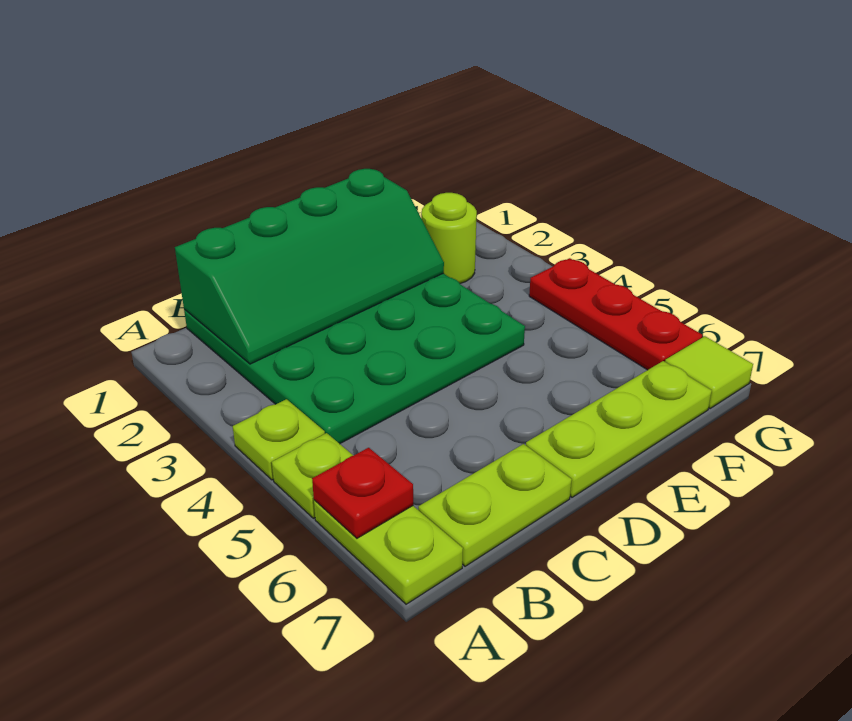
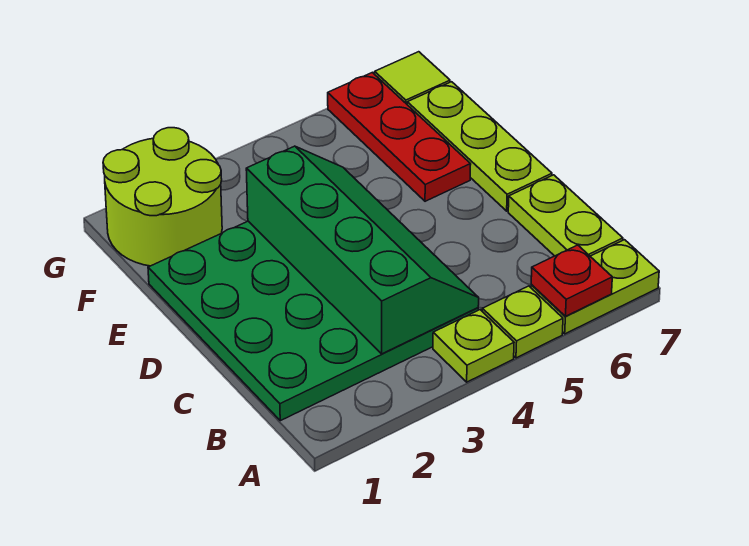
green 2x4 slope [175,169,444,364] -> green 2x4 slope moved to [246,146,479,354]
lime 1x1 round brick [421,193,477,283] -> lime 2x2 round brick [103,128,222,266]
red 1x3 plate [529,258,702,370] -> red 1x3 plate turned to [328,72,471,201]

